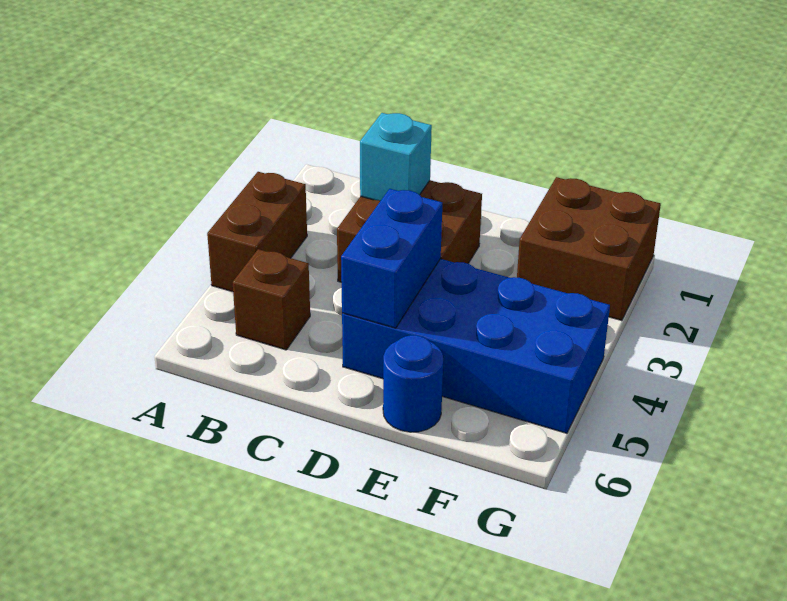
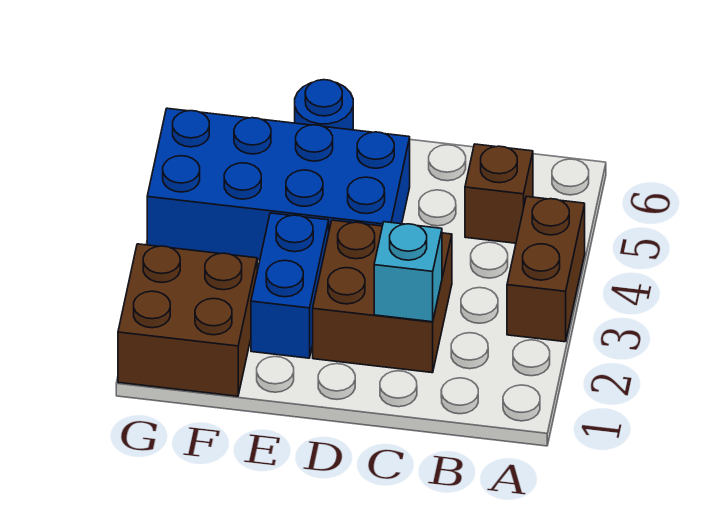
blue 1x2 brick [341,189,442,328] -> blue 1x2 brick moved to [251,213,329,358]

